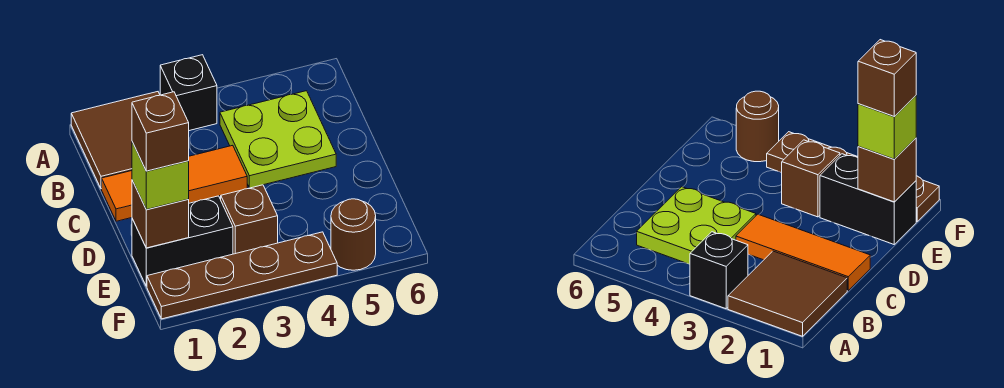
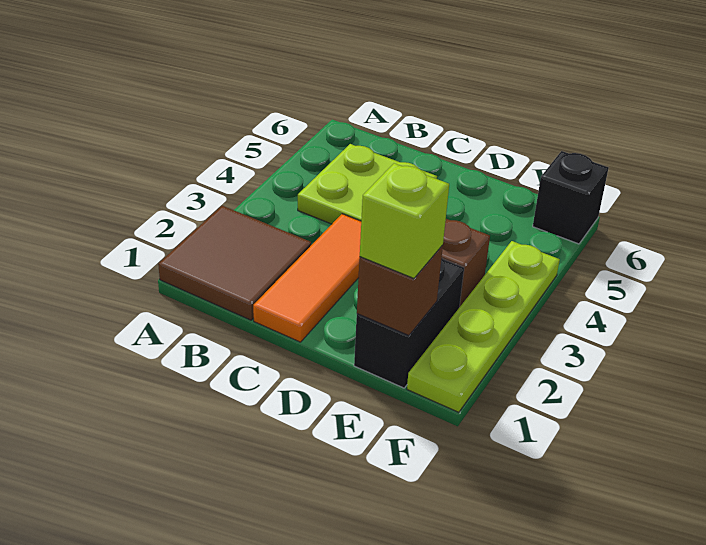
black 1x1 brick [160,55,217,131] -> black 1x1 brick moved to [533,151,609,244]
brown 1x1 brick [132,92,189,171] -> none
brown 1x4 plate [147,232,337,319] -> lime 1x4 plate [407,241,560,412]
brown 1x1 round brick [331,199,376,270] -> none

